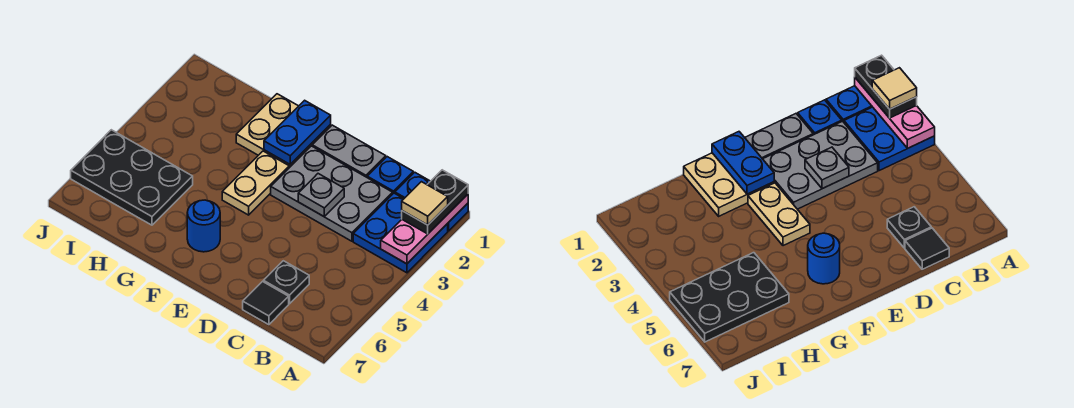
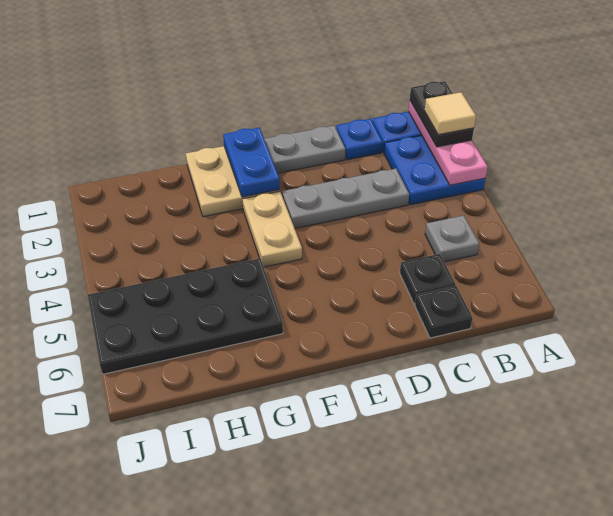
grey 2x3 plate [271,146,393,241] -> grey 1x3 plate [282,169,409,228]
black 1x1 tile [243,282,289,325] -> black 1x1 plate [415,286,472,338]
grey 1x1 plate [298,174,344,216] -> grey 1x1 plate moved to [425,215,479,262]
blue 1x1 round brick [187,200,220,252] -> none
black 2x3 plate [71,130,193,225] -> black 2x4 plate [88,258,283,374]

